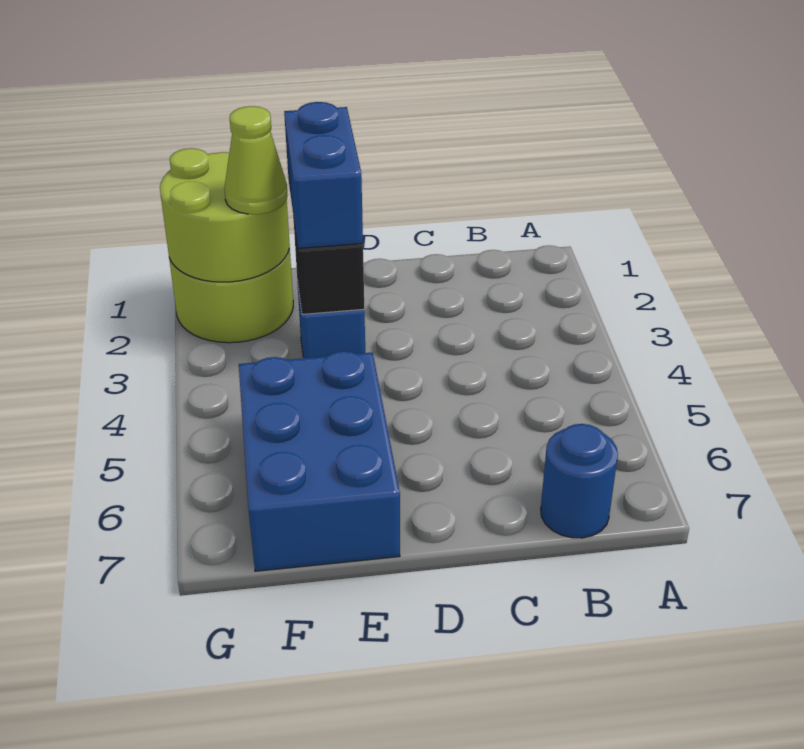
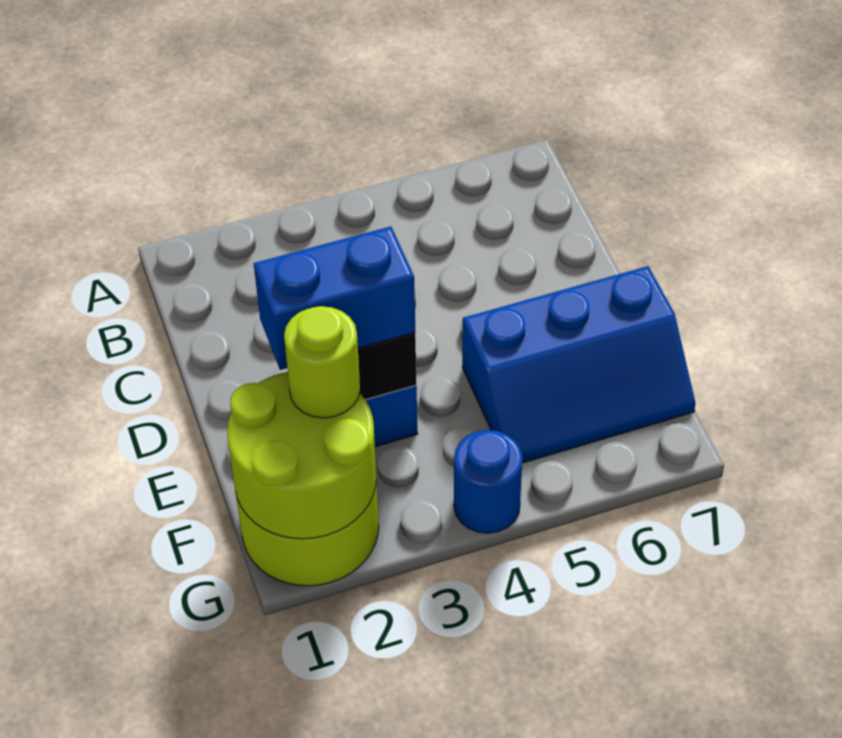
blue 1x1 round brick [541,424,618,538] -> blue 1x1 round brick moved to [454,430,522,533]
blue 2x3 brick [239,351,400,571] -> blue 2x3 slope [462,266,695,463]
lime 1x1 cone [224,106,288,214] -> lime 1x1 round brick [284,306,360,418]

